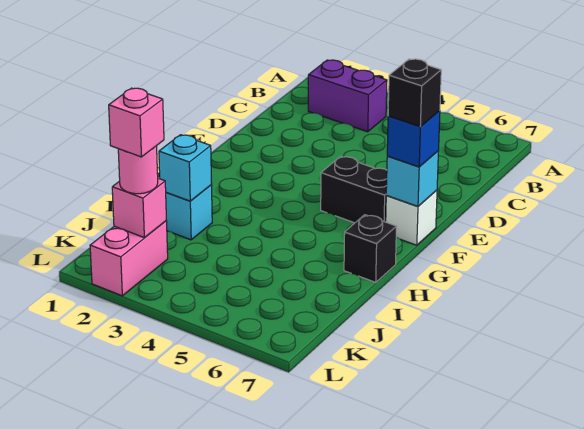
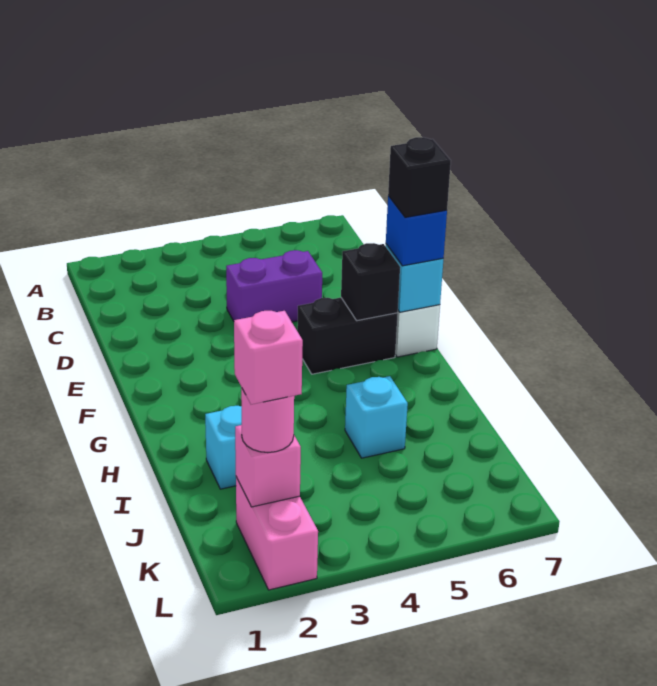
purple 1x2 brick [308,60,387,132] -> purple 1x2 brick moved to [226,250,322,322]
black 1x1 brick [344,215,397,282] -> black 1x1 brick moved to [341,243,400,321]
cyan 1x1 brick [159,135,212,201] -> cyan 1x1 brick moved to [345,376,408,458]

